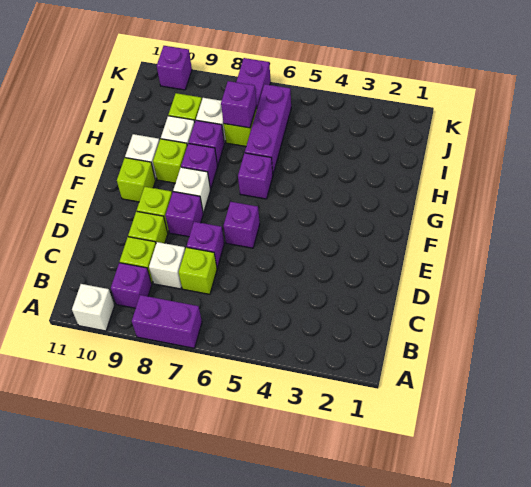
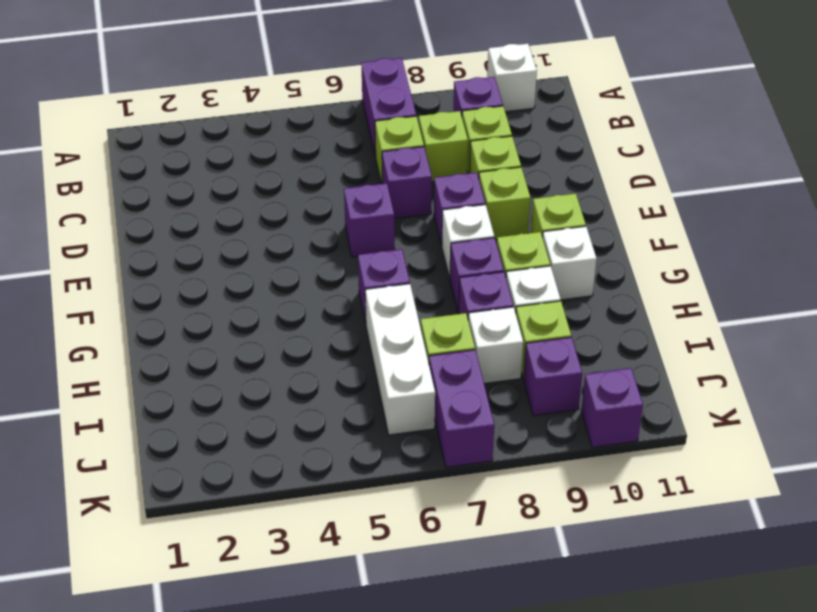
purple 1x2 brick [132,295,202,348] -> purple 1x2 brick turned to [362,58,416,157]
white 1x1 brick [149,242,185,289] -> lime 1x1 brick [419,111,468,182]
purple 1x3 brick [245,84,291,174] -> white 1x3 brick [365,284,435,435]
purple 1x1 brick [221,81,256,128] -> purple 1x1 brick moved to [524,337,582,416]

